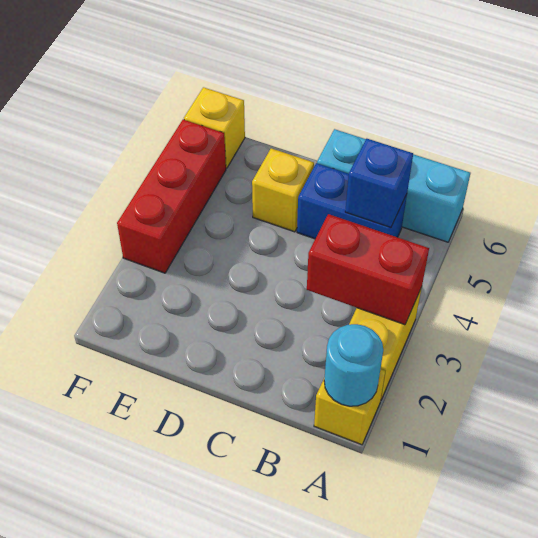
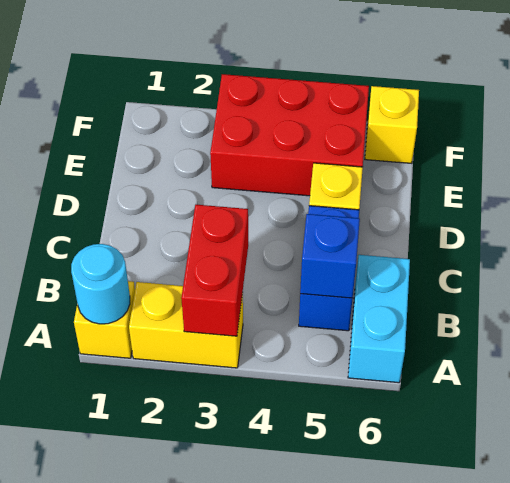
cyan 1x3 brick [317,129,470,242] -> cyan 1x2 brick [348,255,410,383]
red 1x3 brick [117,120,226,273] -> red 2x3 brick [210,74,369,196]

